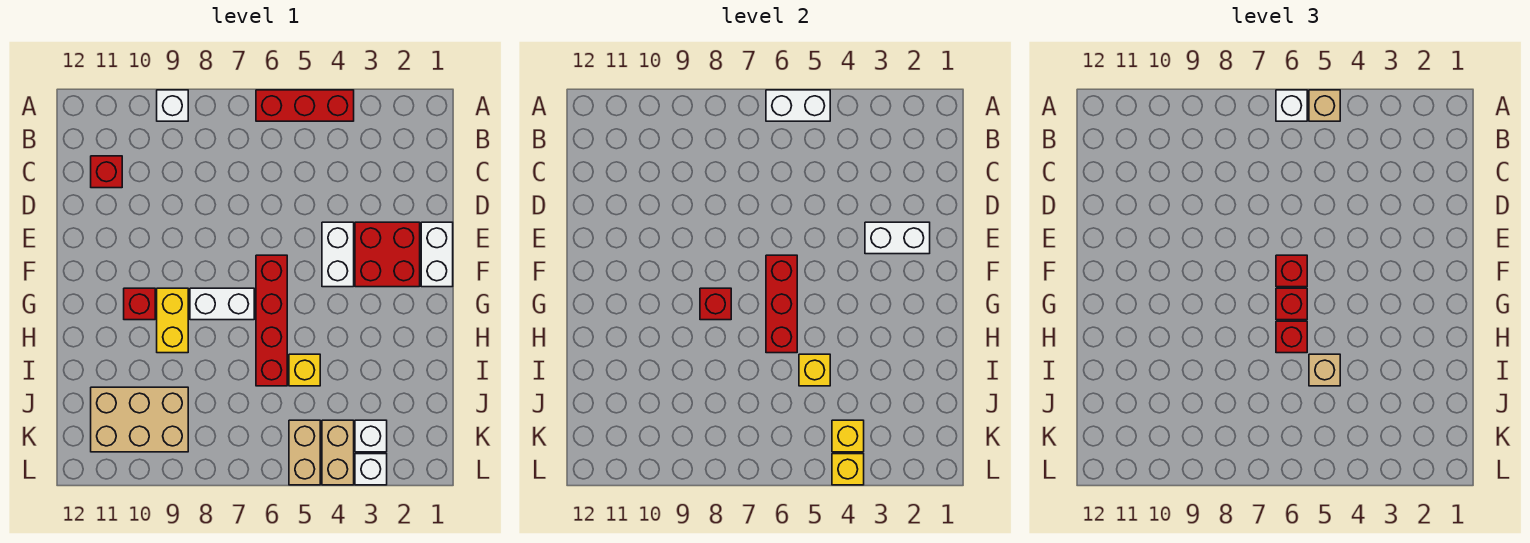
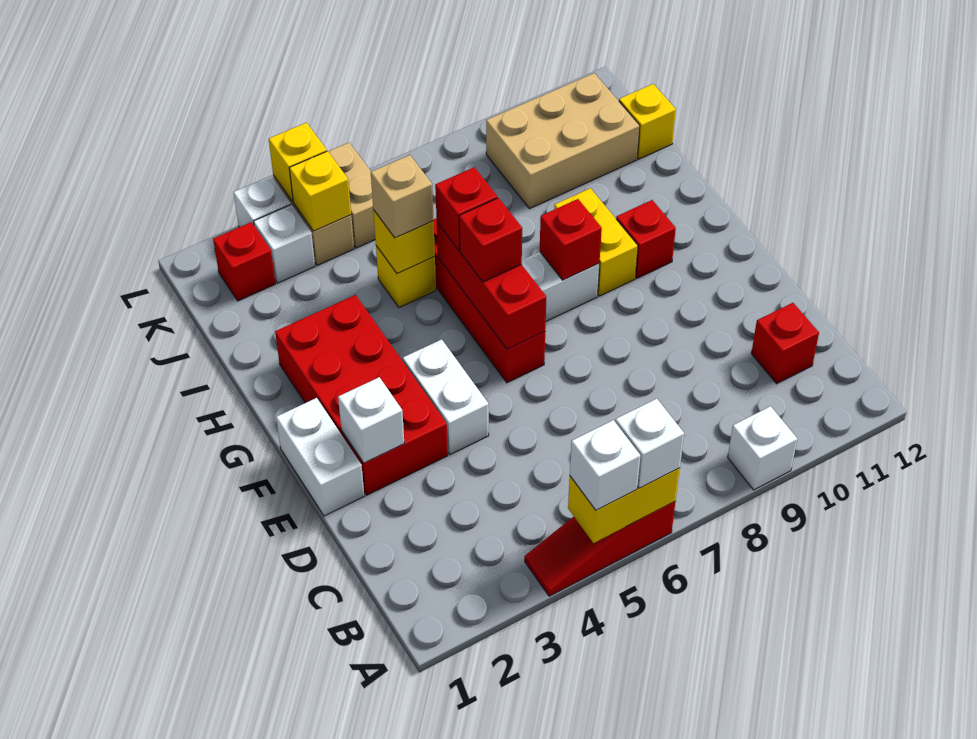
red 1x3 brick [256,90,354,121] -> red 1x3 slope [525,502,675,596]
white 1x2 brick [766,90,830,121] -> yellow 1x2 brick [568,468,680,543]
tan 1x1 brick [1309,90,1340,121] -> white 1x1 brick [570,420,640,510]
red 2x2 brick [355,222,420,287] -> red 2x4 brick [275,295,448,495]
white 1x2 brick [865,222,930,254] -> white 1x1 brick [338,377,404,463]
red 1x1 brick [1276,255,1307,287] -> red 1x1 brick moved to [213,222,276,301]
none -> yellow 1x1 brick [619,84,676,159]

